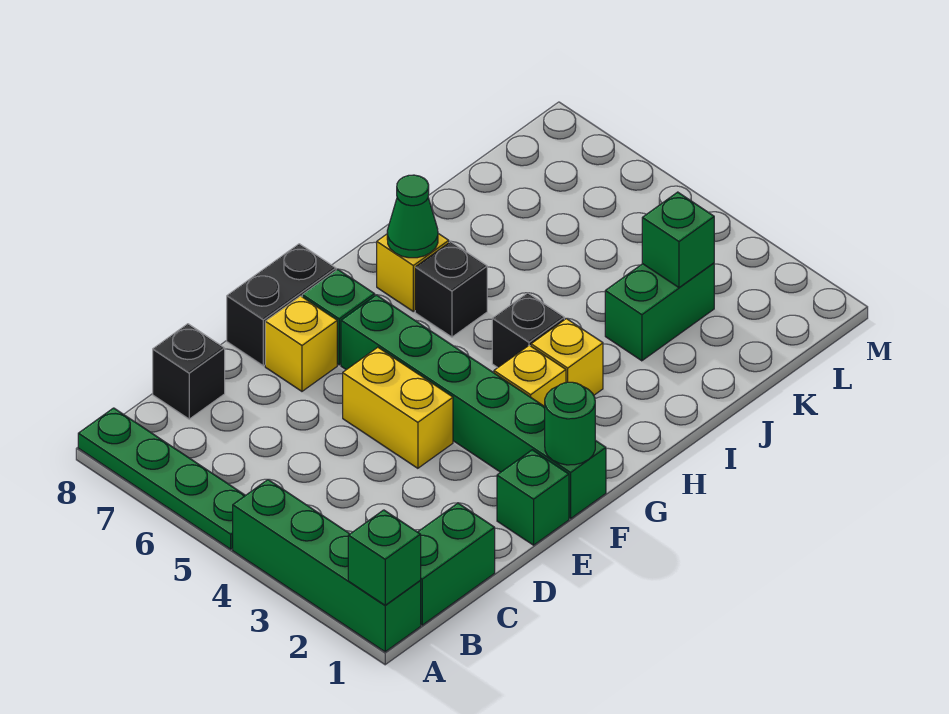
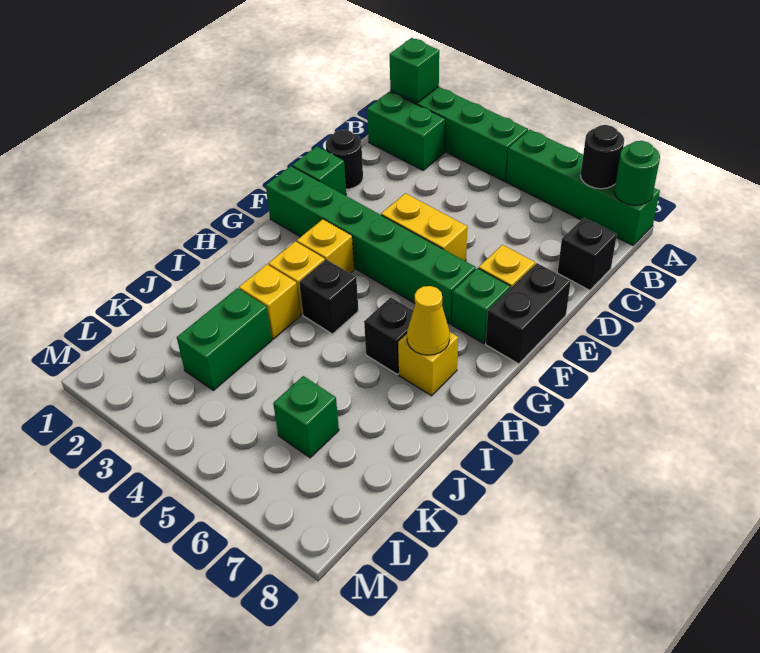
green 1x4 plate [78,408,245,549] -> green 1x4 brick [506,130,660,245]
none -> black 1x1 round brick [580,125,624,189]
green 1x2 brick [418,503,495,625] -> green 1x2 brick turned to [367,92,445,170]
none -> black 1x1 round brick [326,130,363,189]
green 1x1 round brick [545,382,595,465] -> green 1x1 round brick moved to [614,141,660,205]
green 1x1 cone [387,175,438,258] -> yellow 1x1 cone [407,286,450,355]
none -> yellow 1x1 brick [239,265,300,339]
green 1x1 brick [642,192,714,288] -> green 1x1 brick moved to [273,376,339,458]

